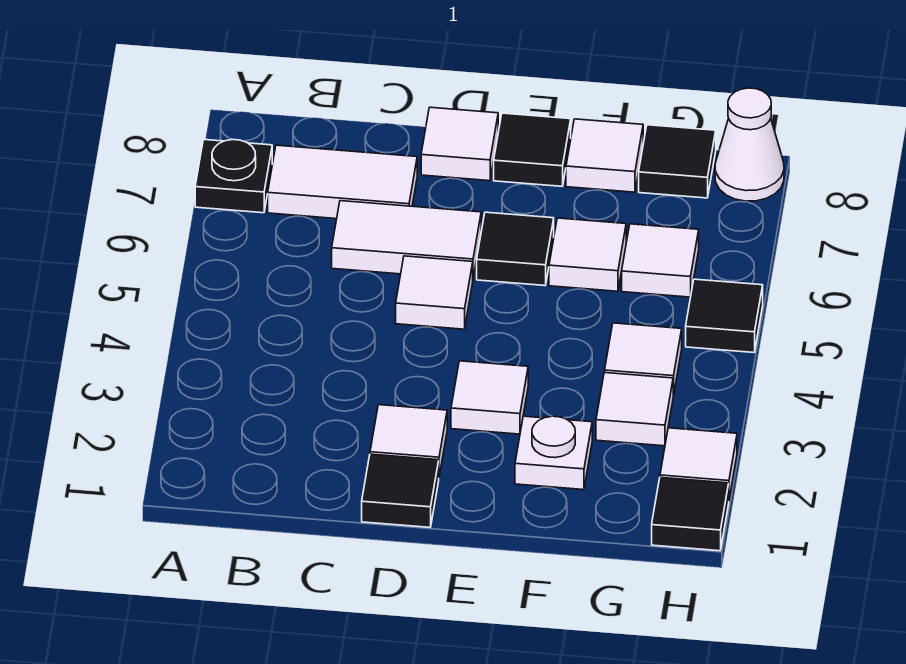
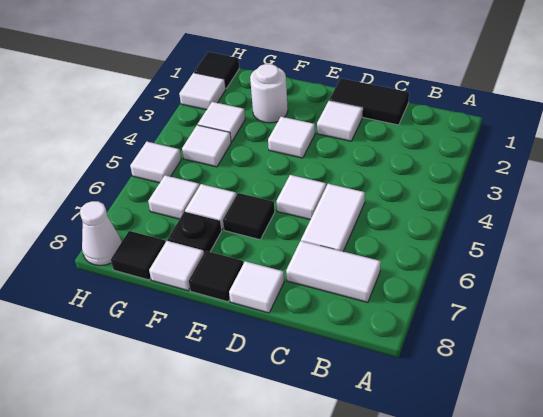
black 1x1 plate [195,140,272,213] -> black 1x1 plate moved to [168,212,222,252]
white 1x2 tile [332,201,481,278] -> white 1x2 tile turned to [301,184,365,251]
black 1x1 tile [362,454,439,527] -> black 1x2 tile [329,78,409,125]
white 1x1 plate [515,416,592,490] -> white 1x1 round brick [250,64,288,123]
black 1x1 tile [686,279,763,353] -> white 1x1 tile [130,142,181,183]

